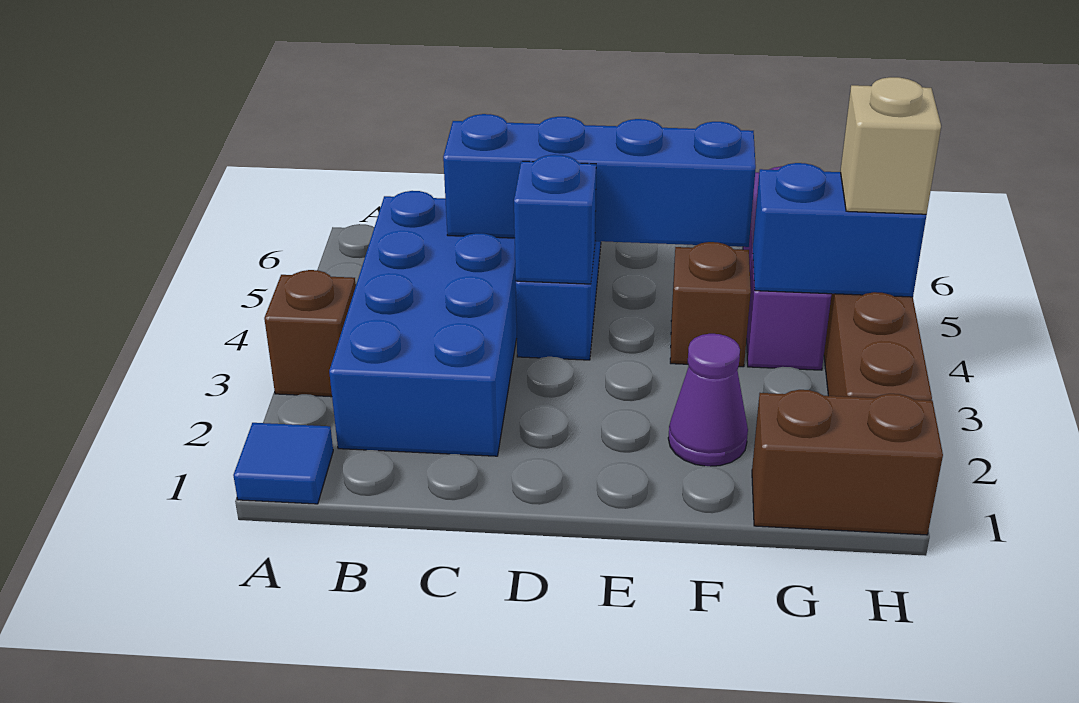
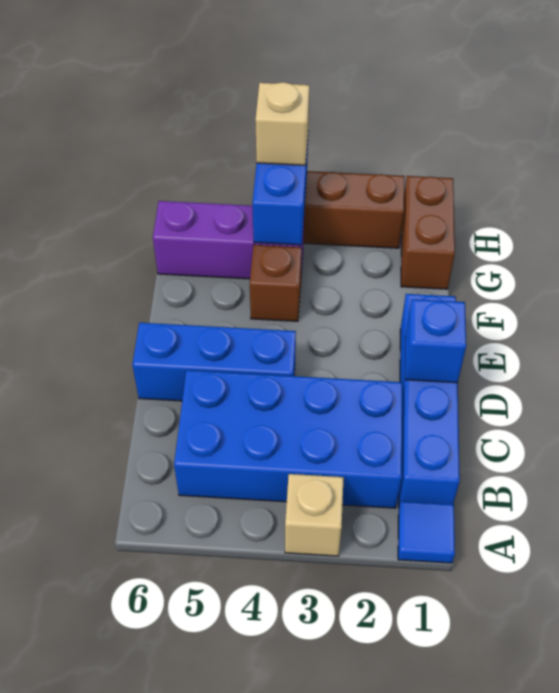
brown 1x1 brick [264,270,356,397] -> tan 1x1 brick [285,474,344,556]
blue 1x4 brick [443,114,756,247] -> blue 1x4 brick moved to [399,294,460,506]
blue 1x1 brick [514,155,596,284] -> blue 1x1 brick moved to [405,299,466,383]
purple 1x1 cone [668,334,748,466] -> none

